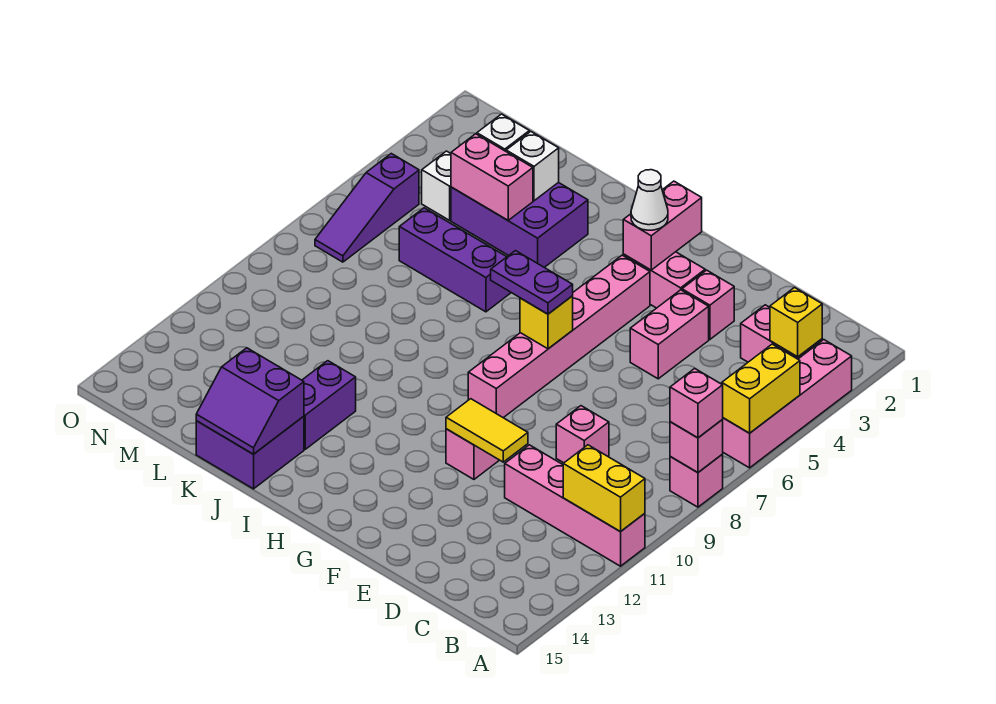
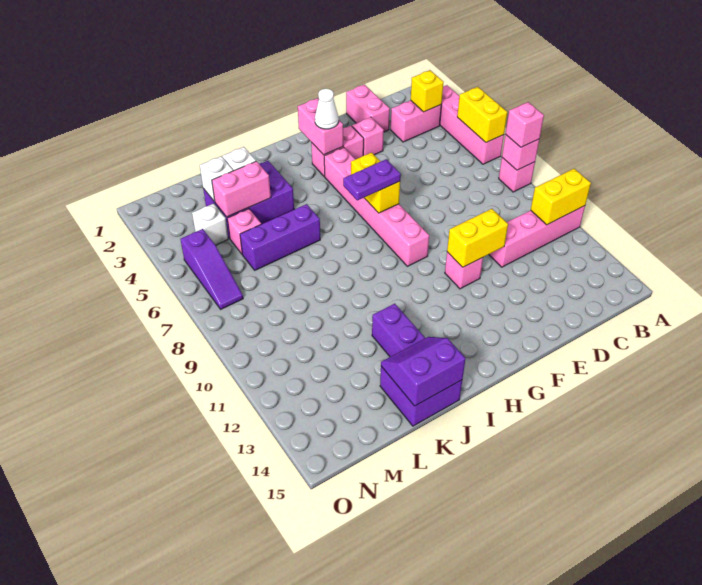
pink 1x1 brick [556,406,609,463] -> pink 1x1 brick moved to [227,209,261,254]
pink 1x2 brick [630,290,709,379] -> pink 1x2 brick moved to [346,85,390,132]
yellow 1x2 tile [446,399,528,462] -> yellow 1x2 brick [447,209,508,267]
yellow 1x1 brick [520,296,573,349] -> yellow 1x2 brick [351,153,400,213]
purple 2x2 slope [196,348,304,454] -> purple 2x2 slope turned to [381,337,466,406]

